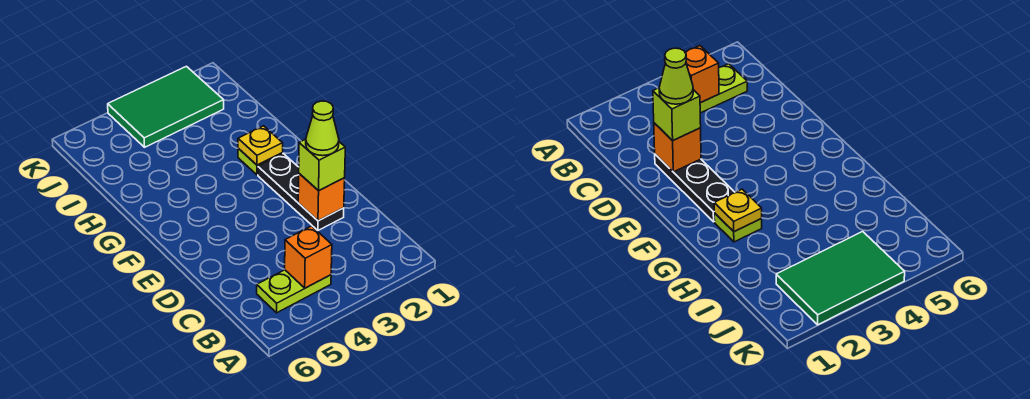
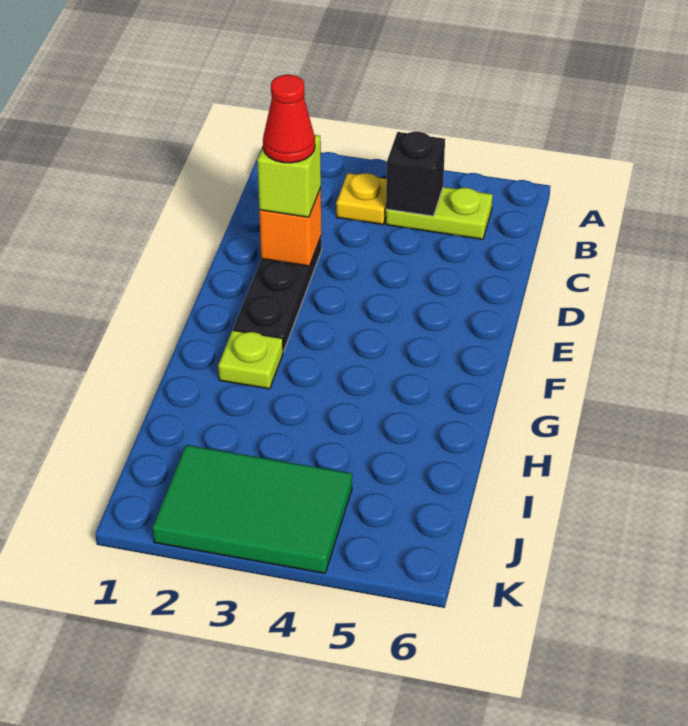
orange 1x1 brick [285,226,332,288] -> black 1x1 brick [386,132,445,216]
lime 1x1 cone [306,101,339,156] -> red 1x1 cone [263,75,315,163]
yellow 1x1 plate [238,126,283,165] -> yellow 1x1 plate moved to [336,173,387,224]

